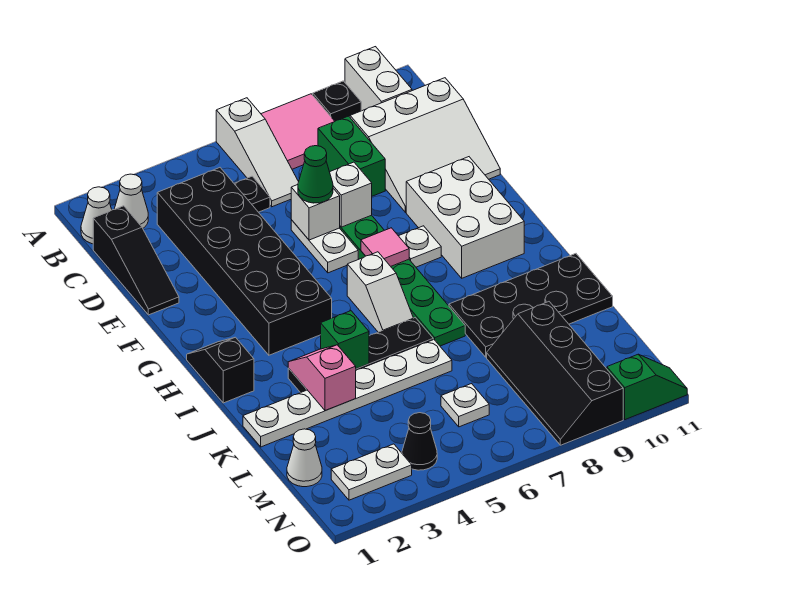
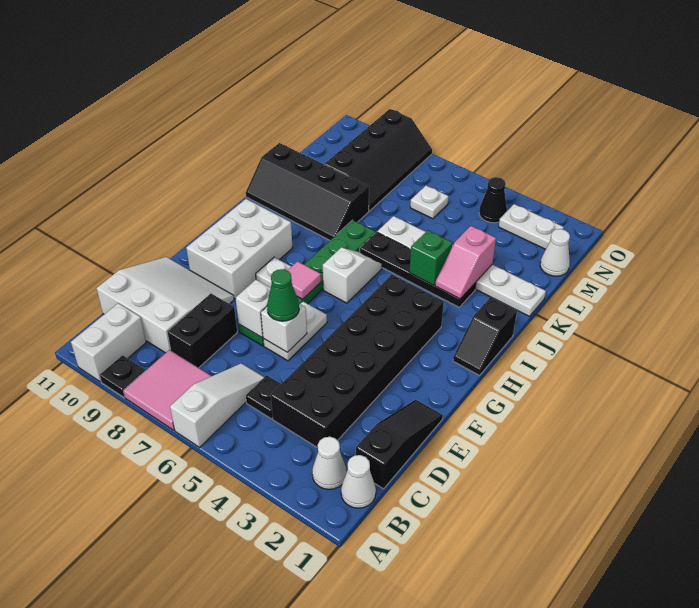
green 1x2 brick [318,116,385,196] -> black 1x2 brick [167,294,237,368]
black 2x4 plate [449,254,613,357] -> black 2x4 slope [246,143,369,240]
green 1x2 slope [607,354,687,420] -> none

